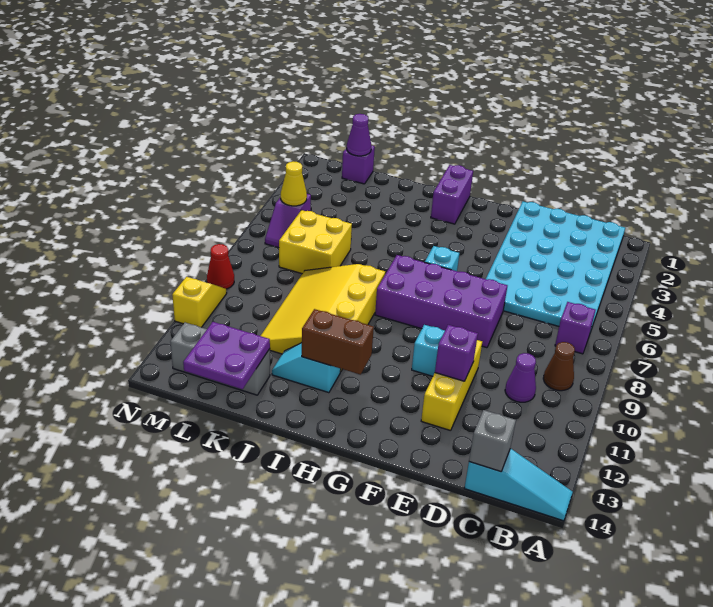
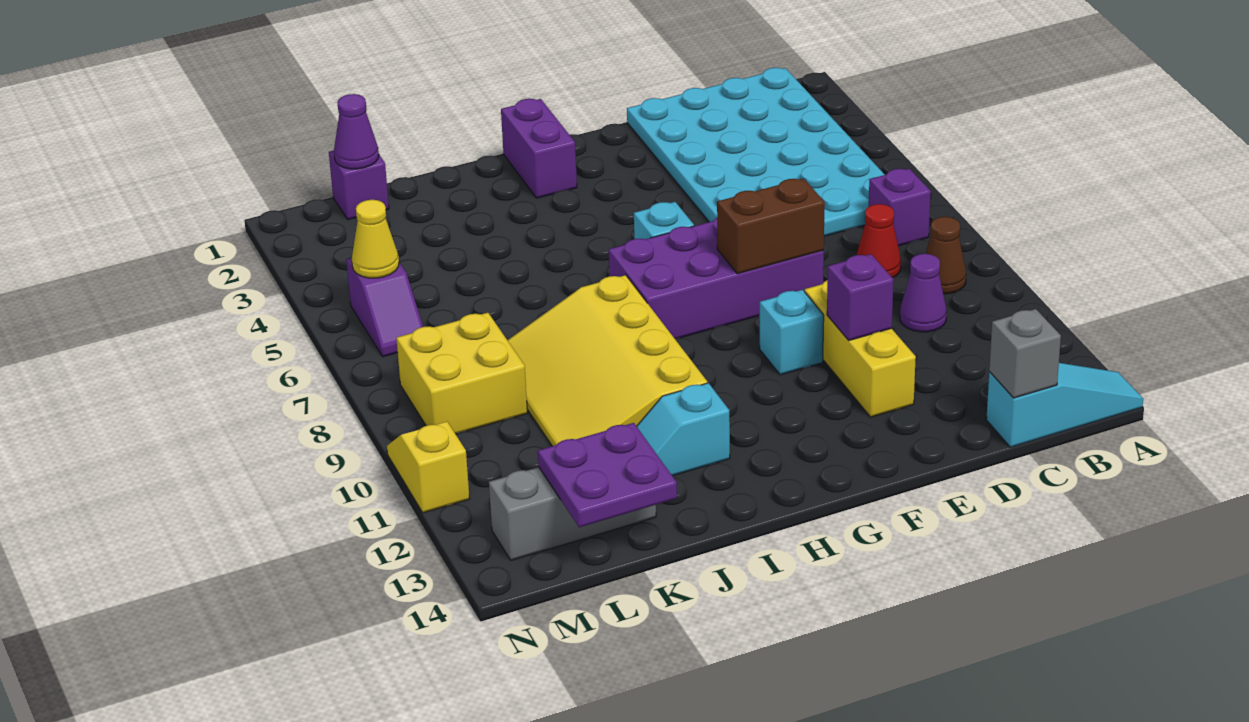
brown 1x2 brick [302,309,374,375] -> brown 1x2 brick moved to [717,178,825,274]
yellow 2x2 brick [279,210,352,274] -> yellow 2x2 brick moved to [396,313,527,434]
red 1x1 cone [207,244,234,289] -> red 1x1 cone moved to [857,204,901,278]

